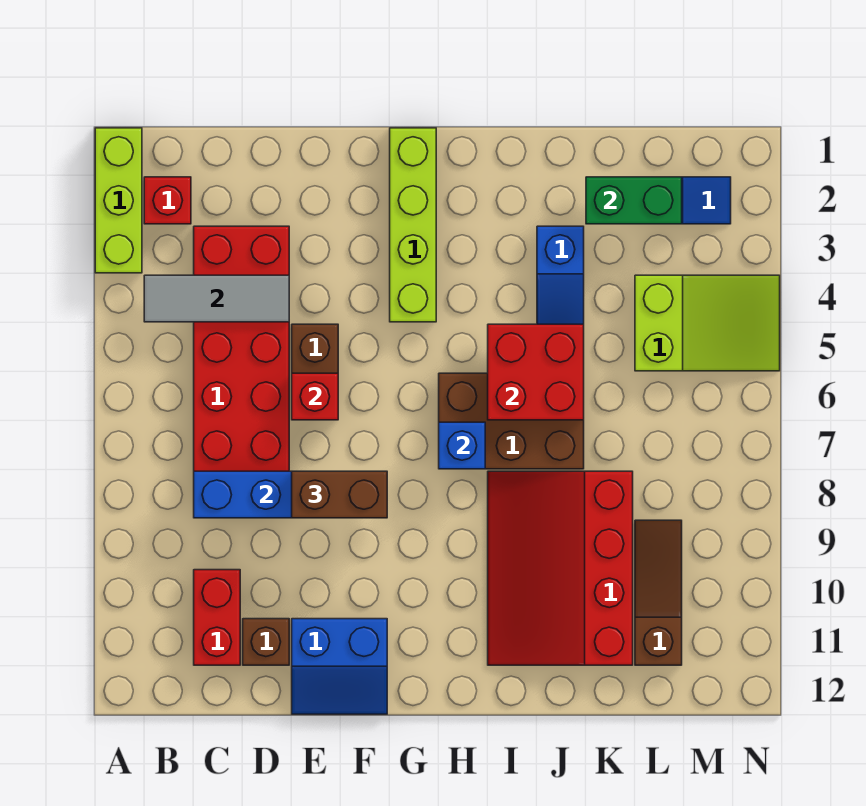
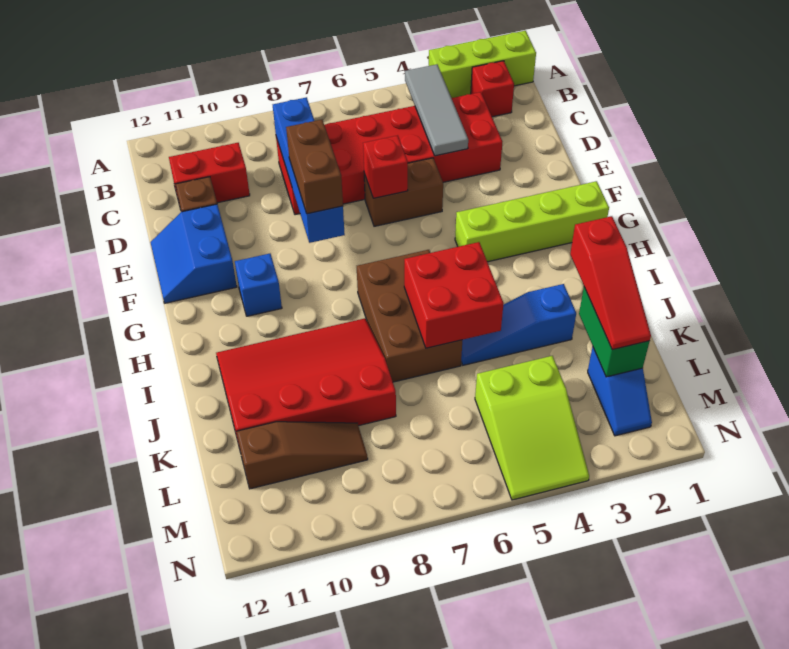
blue 1x1 brick [439,422,485,469] -> blue 1x1 brick moved to [235,254,282,316]
none -> red 1x3 slope [570,216,651,350]

